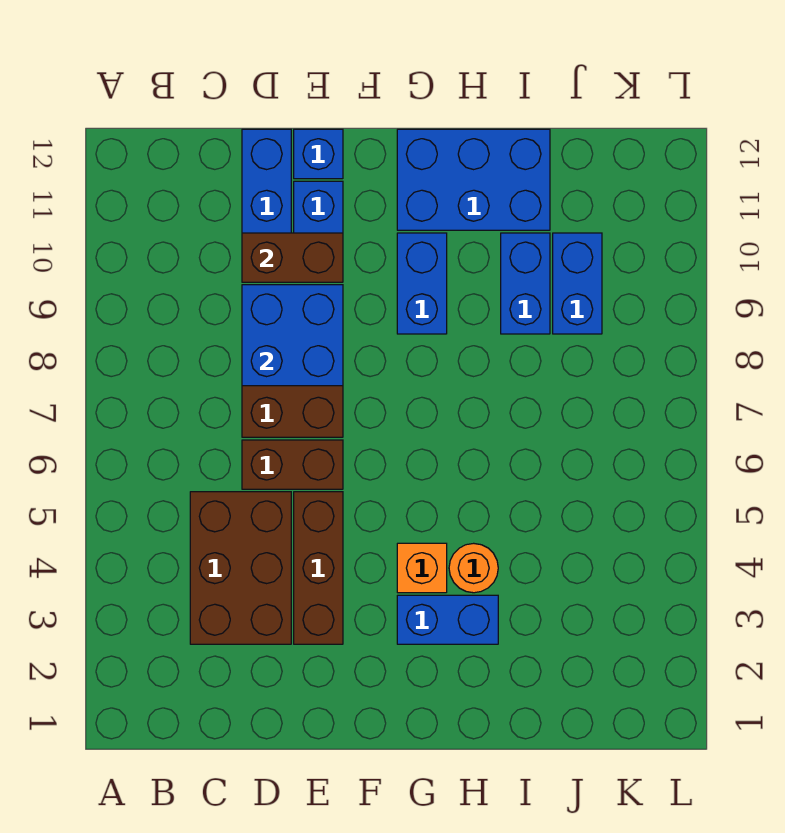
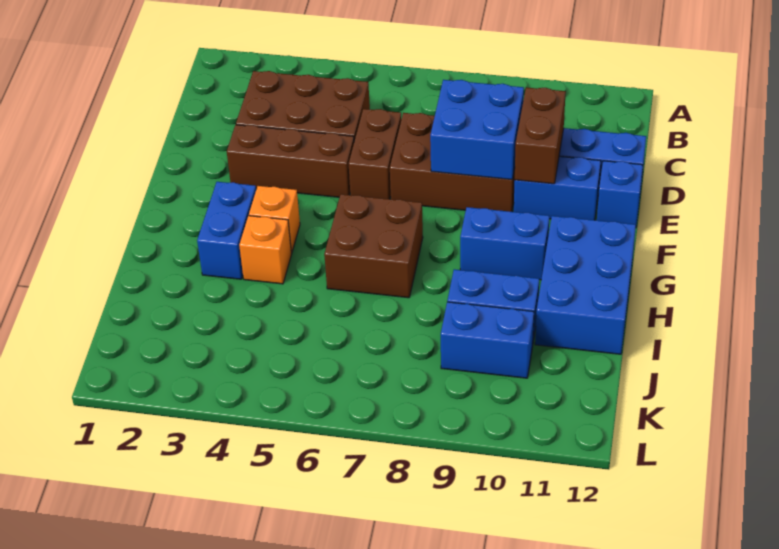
none -> brown 2x2 brick [324,194,423,298]
orange 1x1 round brick [449,543,498,593] -> orange 1x1 brick [239,216,291,284]

